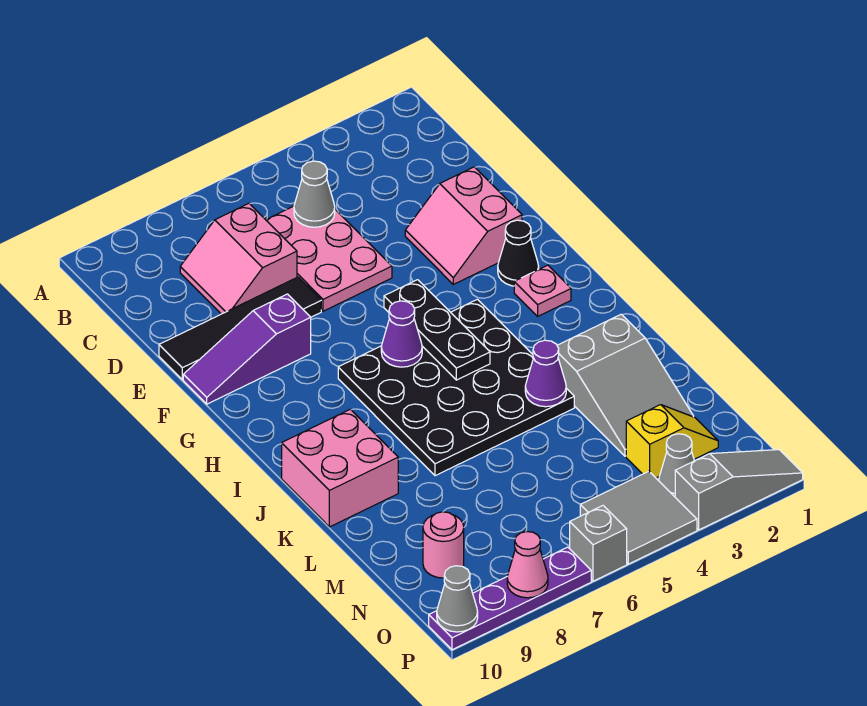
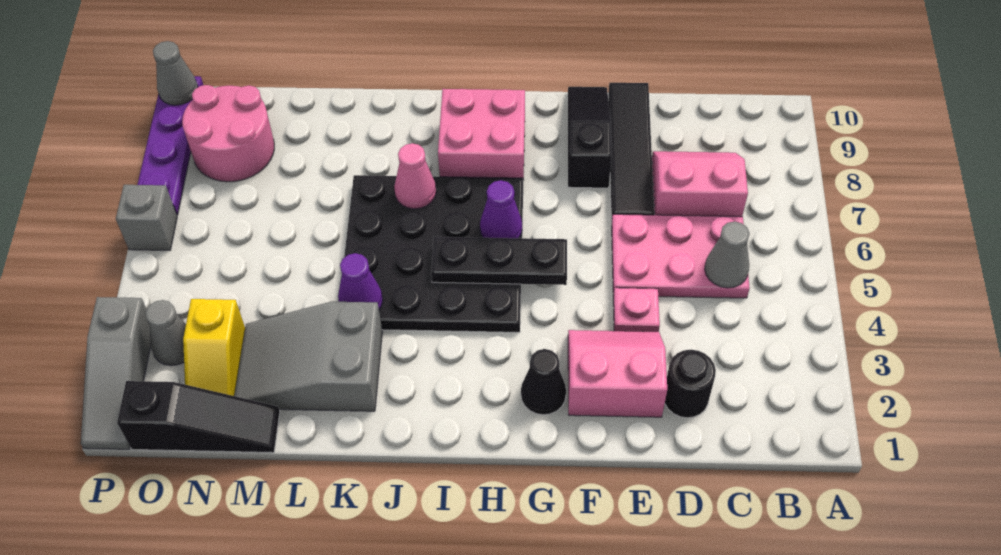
none -> black 1x1 round brick [665,350,716,418]
purple 1x3 slope [183,294,311,404] -> black 1x3 slope [568,87,612,188]
pink 1x1 plate [514,265,571,316] -> pink 1x1 plate moved to [613,288,660,332]
pink 2x2 brick [282,409,398,527] -> pink 2x2 brick moved to [438,89,525,180]
none -> black 1x3 slope [117,381,280,453]
pink 1x1 round brick [423,512,464,578] -> pink 2x2 round brick [182,85,274,182]
grey 2x2 tile [580,471,697,564] -> none
pink 1x1 cone [507,532,548,598] -> pink 1x1 cone moved to [394,143,436,209]

